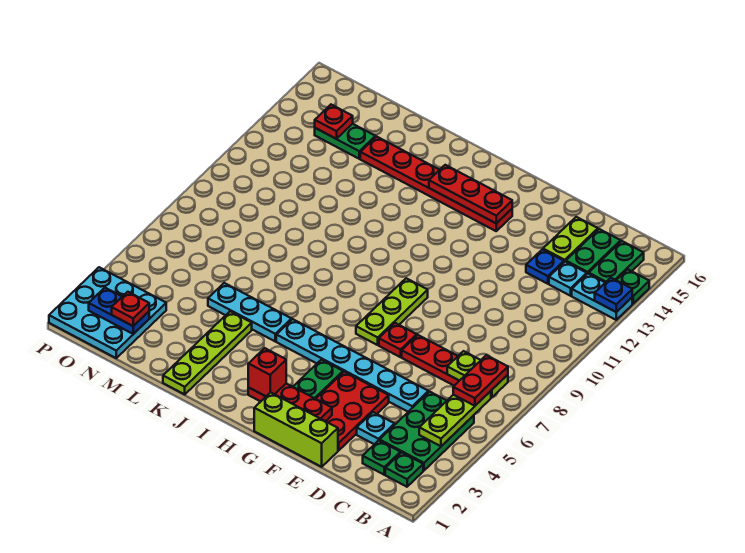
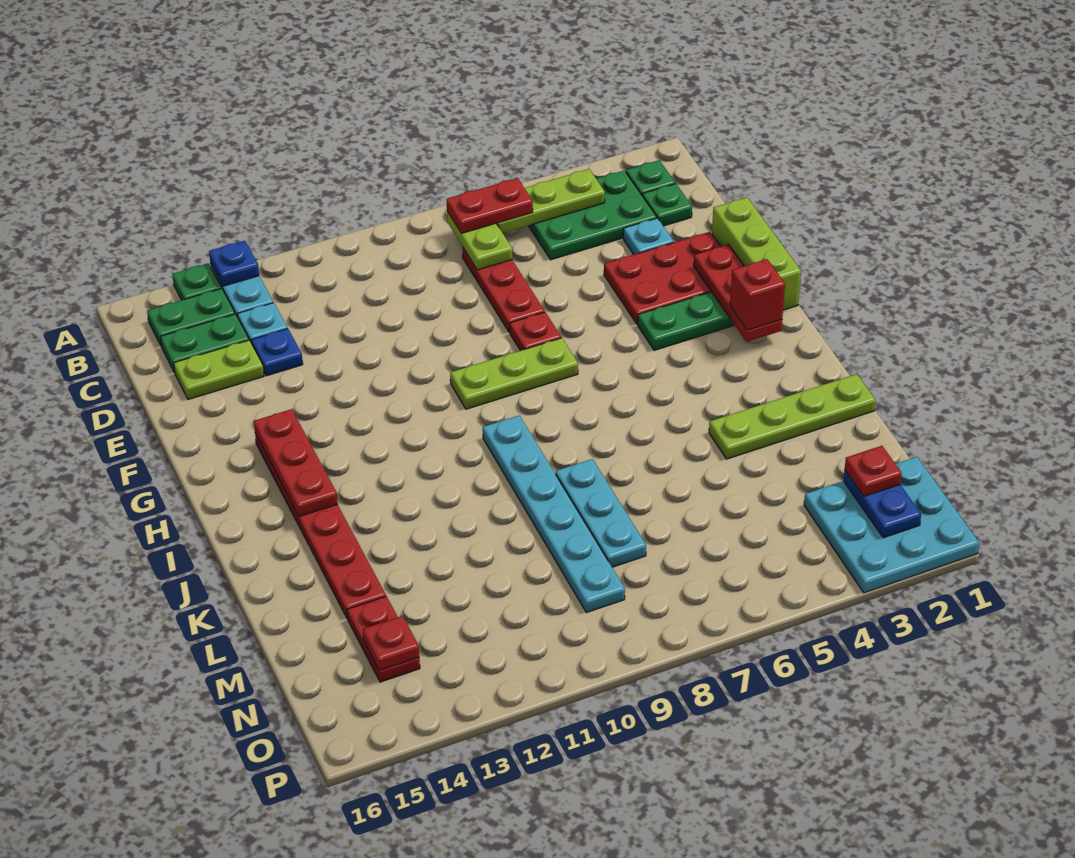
cyan 1x6 plate [276,319,428,412] -> cyan 1x6 plate moved to [483,415,625,613]
cyan 1x3 plate [208,283,292,341] -> cyan 1x3 plate moved to [556,459,646,567]
green 1x2 plate [315,124,375,159] -> red 1x2 plate [347,596,420,682]

